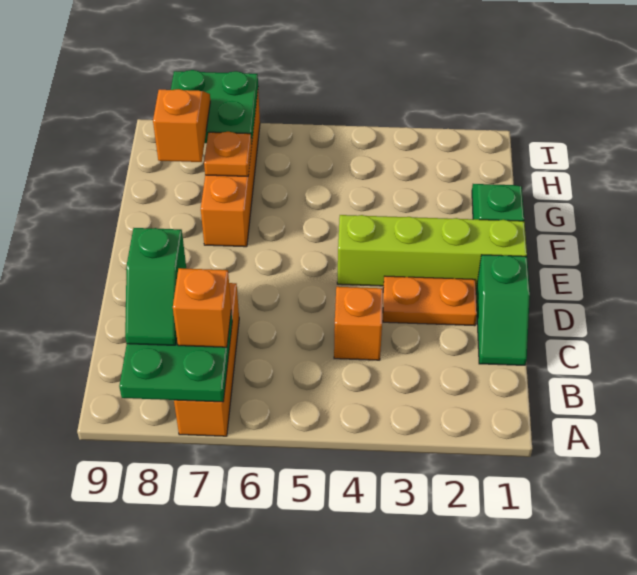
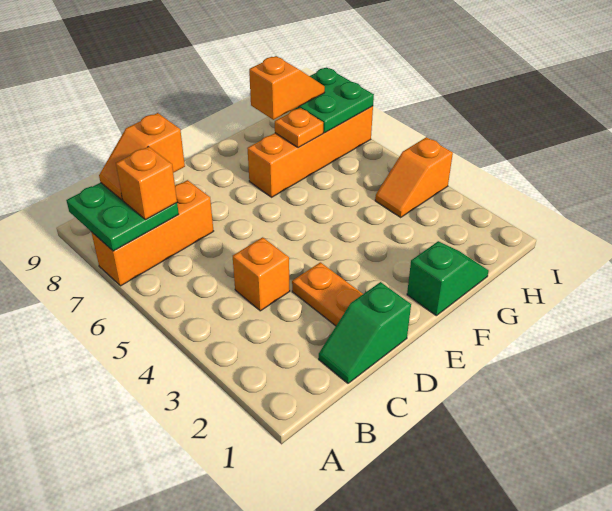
green 1x2 slope [125,228,186,345] -> orange 1x2 slope [99,113,185,200]
lime 1x4 brick [337,215,527,288] -> none
none -> orange 1x2 slope [375,137,453,217]

